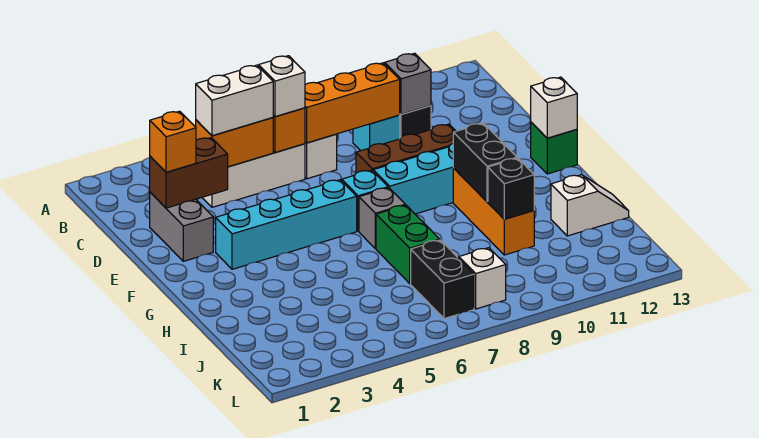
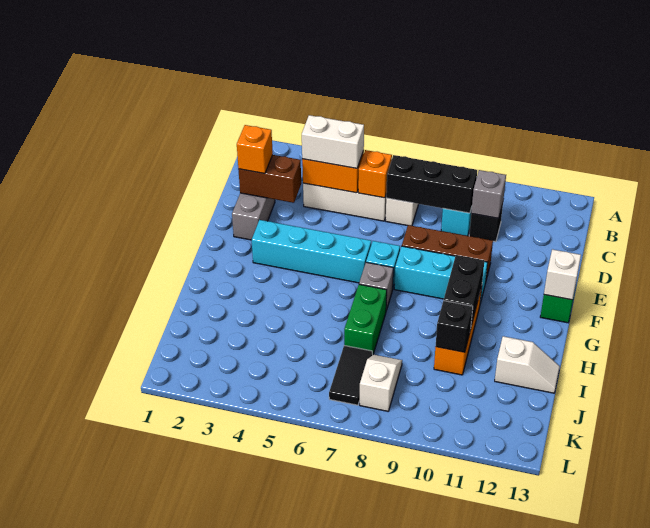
white 1x1 brick [259,56,305,117] -> none
orange 1x3 brick [305,63,400,143] -> black 1x3 brick [386,155,477,213]
black 1x2 brick [411,240,474,319] -> black 1x2 tile [329,346,372,405]

